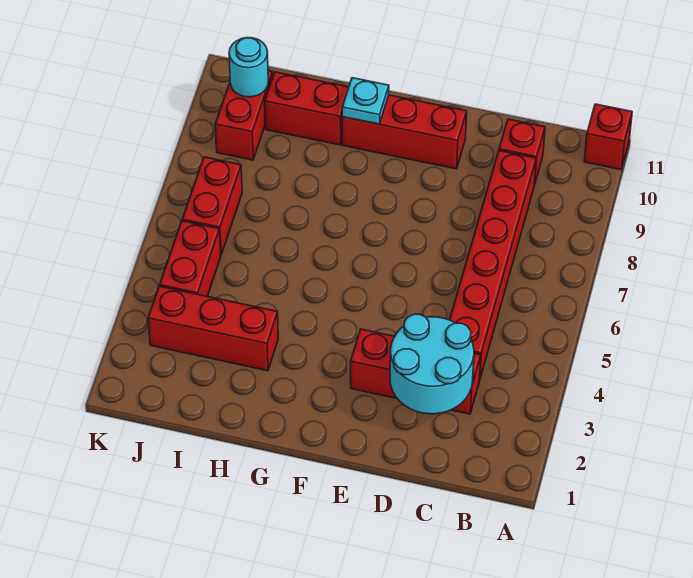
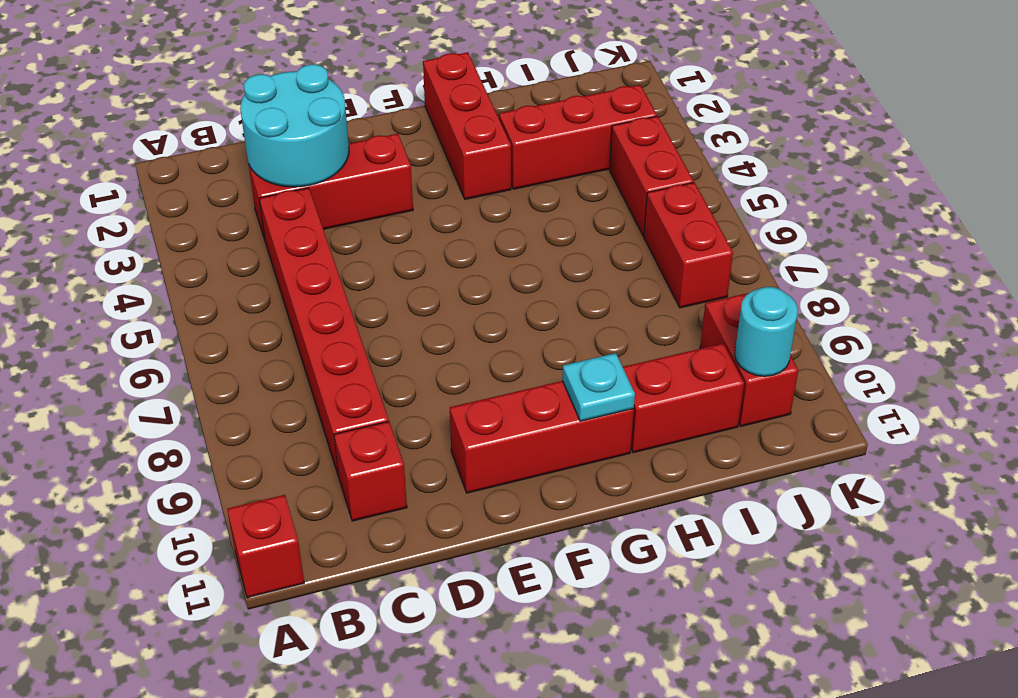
none -> red 1x3 brick [423,52,511,199]

